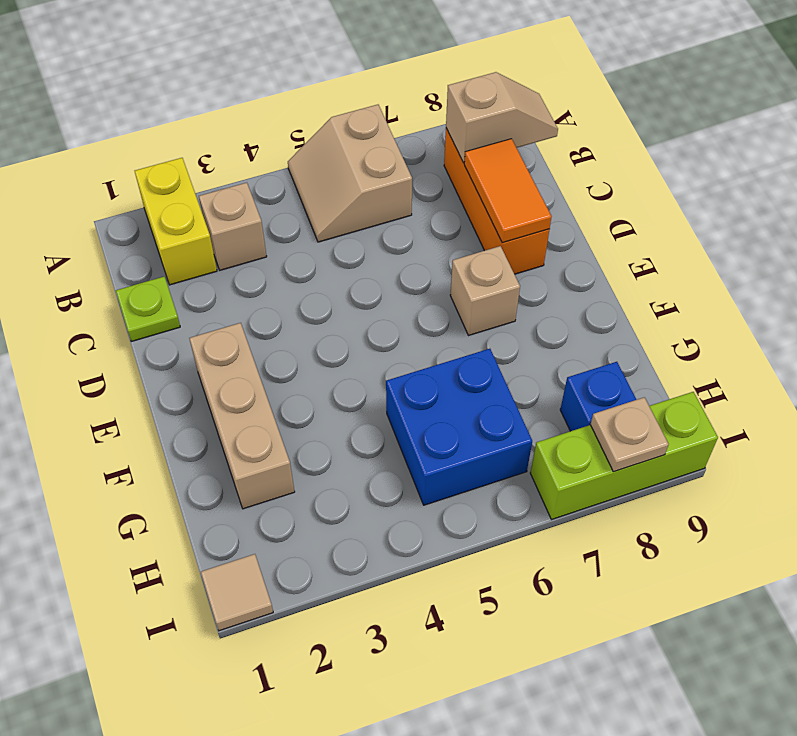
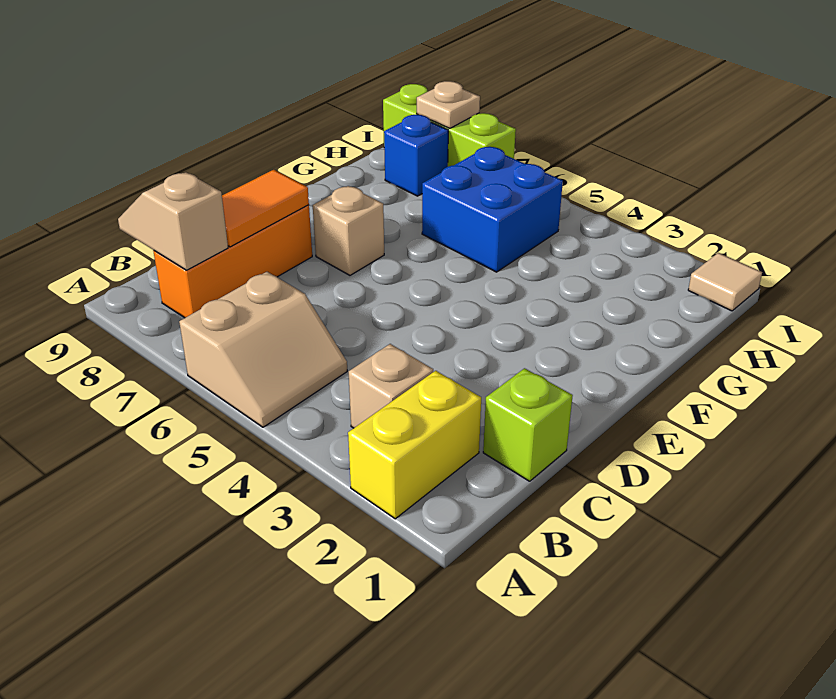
lime 1x1 plate [116,277,180,342] -> lime 1x1 brick [483,368,573,481]
tan 1x3 brick [189,323,295,509] -> none

